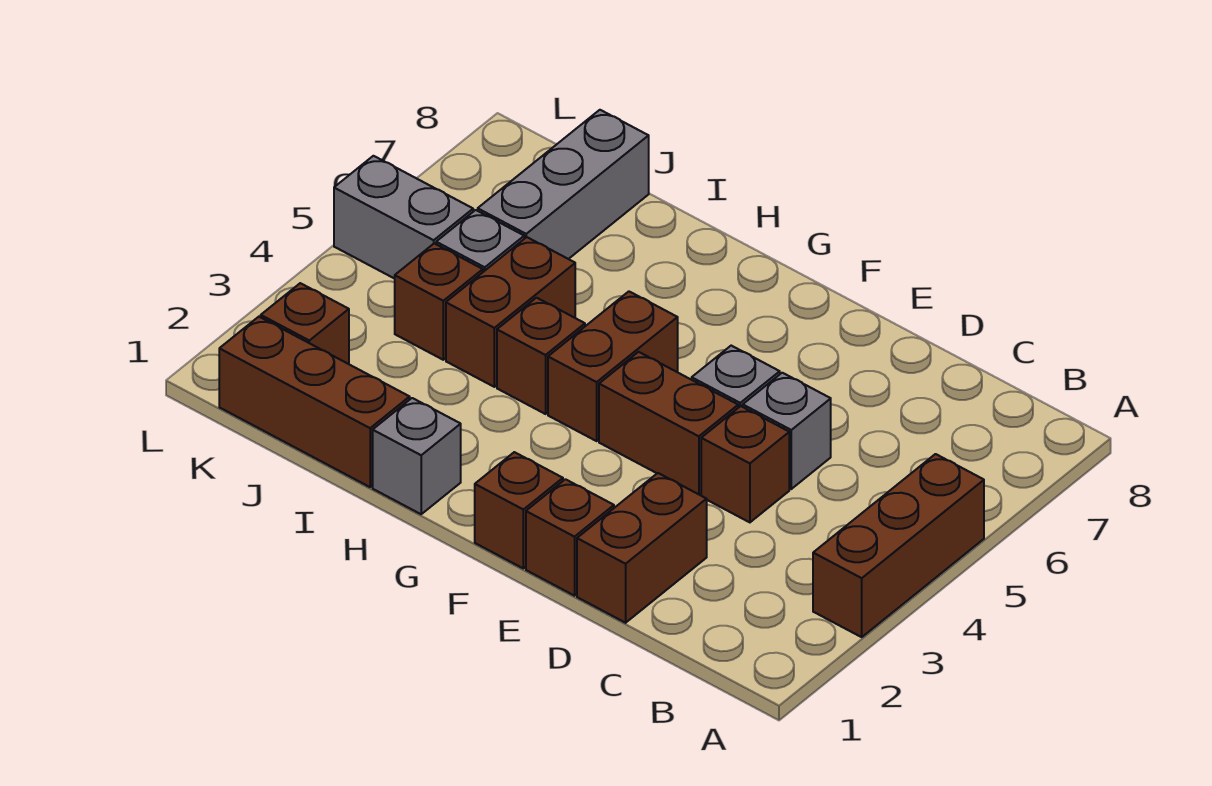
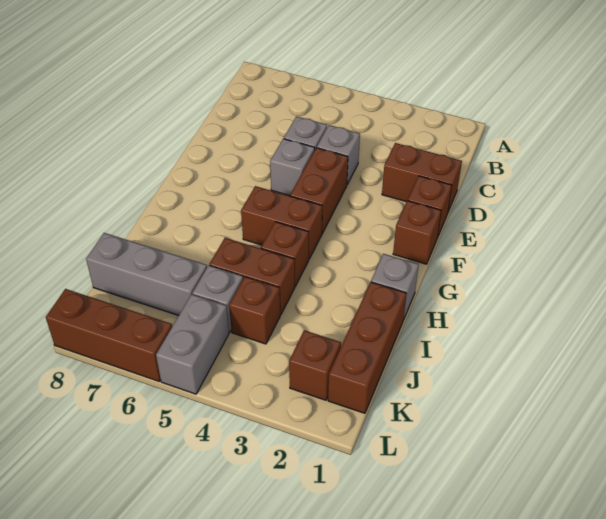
brown 1x3 brick [813,454,984,637] -> brown 1x3 brick moved to [46,289,172,381]
brown 1x1 brick [701,406,789,522] -> grey 1x1 brick [317,125,360,184]

